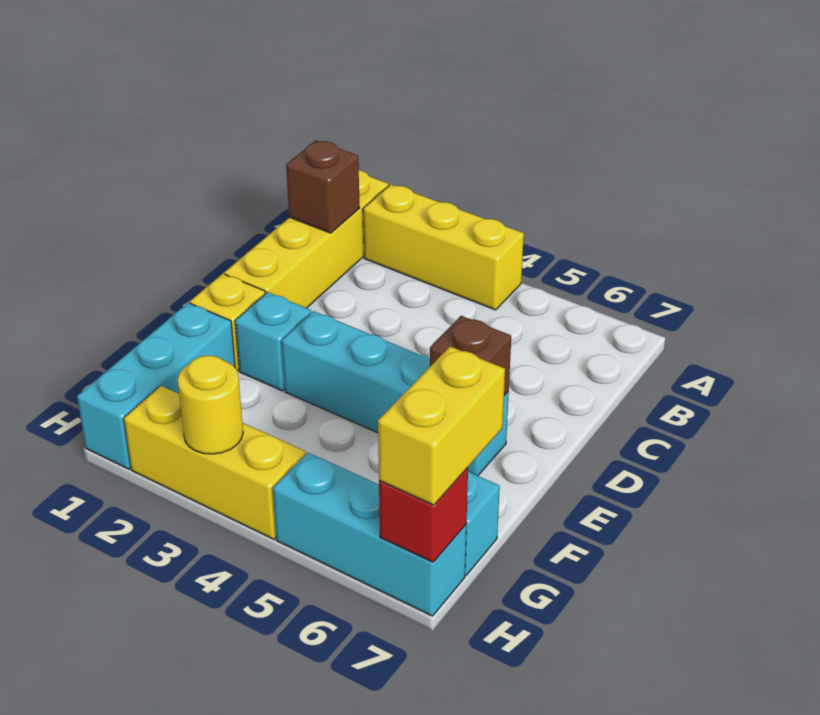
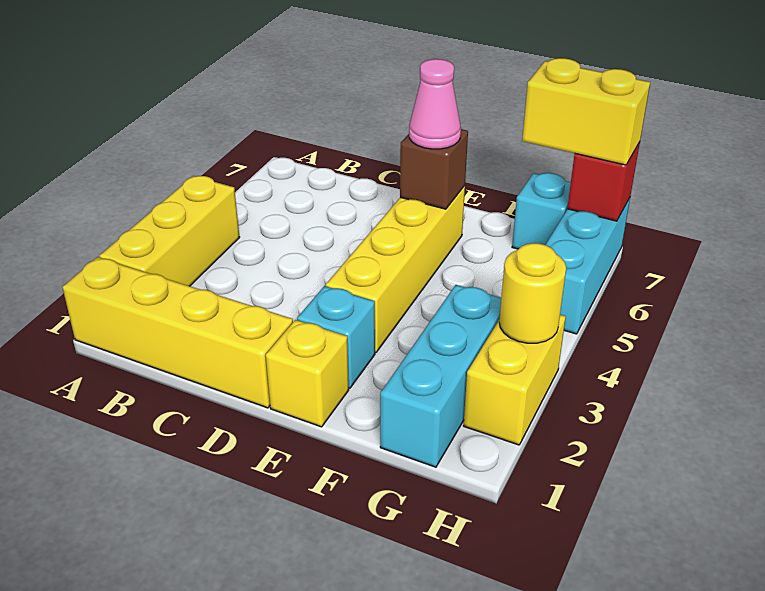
brown 1x1 brick [286,140,360,233] -> none
cyan 1x4 brick [282,311,509,476] -> yellow 1x4 brick [326,186,465,353]
none -> pink 1x1 cone [409,59,461,149]
cyan 1x3 brick [77,303,235,469] -> cyan 1x3 brick turned to [380,285,501,467]
yellow 1x3 brick [124,386,306,539] -> yellow 1x2 brick [464,315,566,445]

